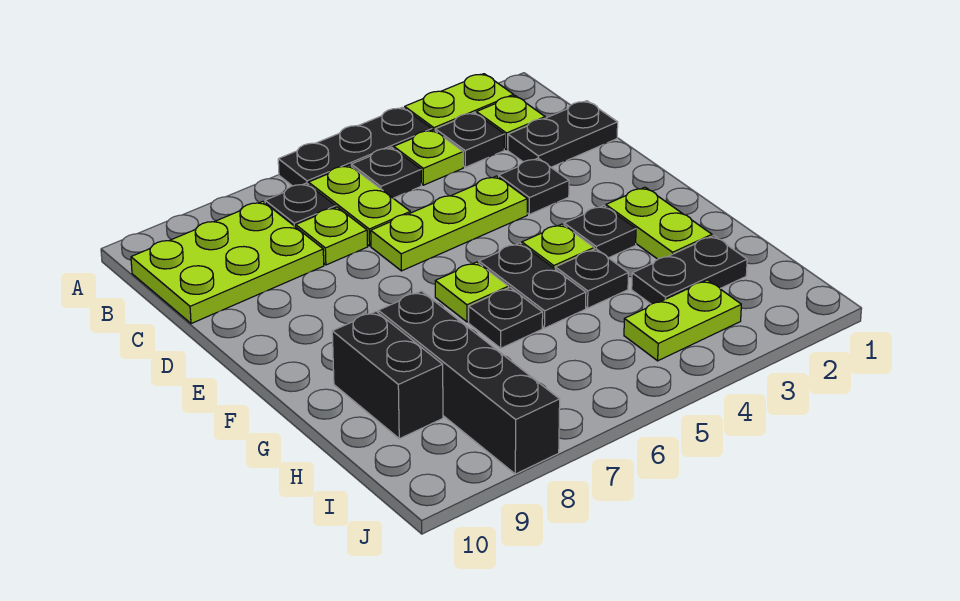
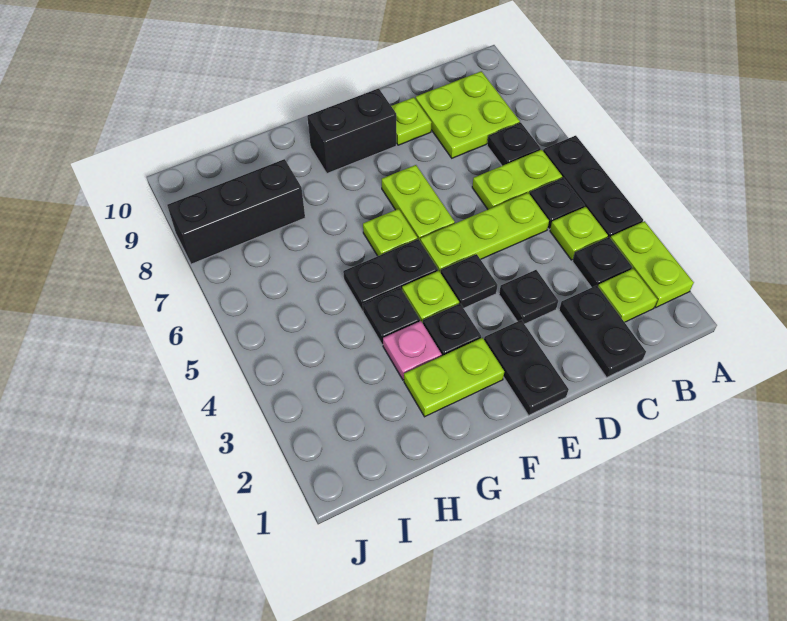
lime 2x3 plate [131,201,324,324] -> lime 2x2 plate [415,71,520,158]
lime 1x1 plate [296,207,368,265] -> lime 1x1 plate moved to [391,97,432,145]
lime 1x3 plate [371,176,527,271] -> lime 1x3 plate turned to [420,193,549,273]
none -> pink 1x1 plate [383,321,442,380]
black 1x1 plate [469,288,543,348] -> black 1x1 plate moved to [441,254,497,308]
black 1x4 brick [378,291,560,474] -> black 1x3 brick [167,159,305,264]
black 1x2 brick [332,312,443,439] -> black 1x2 brick moved to [307,88,396,173]
black 1x2 plate [632,236,747,304] -> black 1x2 plate moved to [484,320,569,415]
lime 1x2 plate [624,280,741,361] -> lime 1x2 plate moved to [382,165,455,241]

